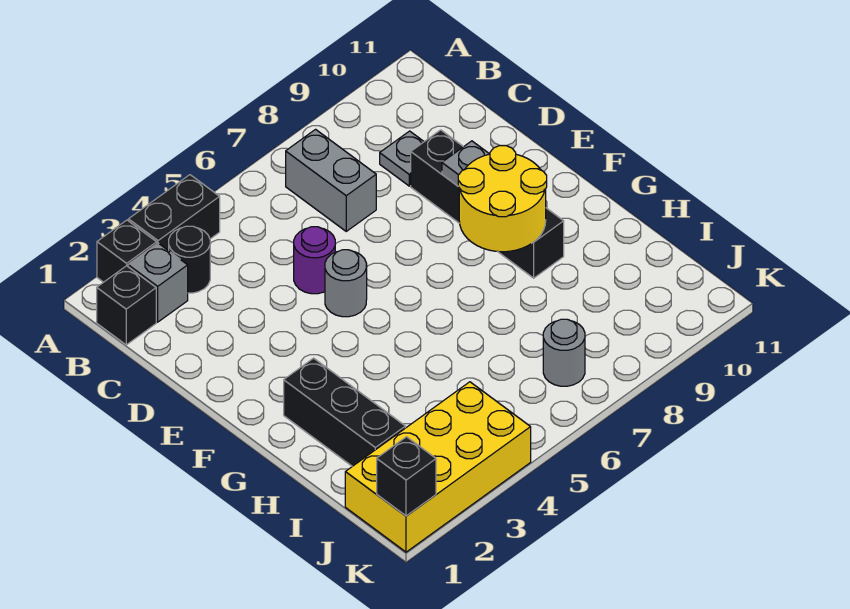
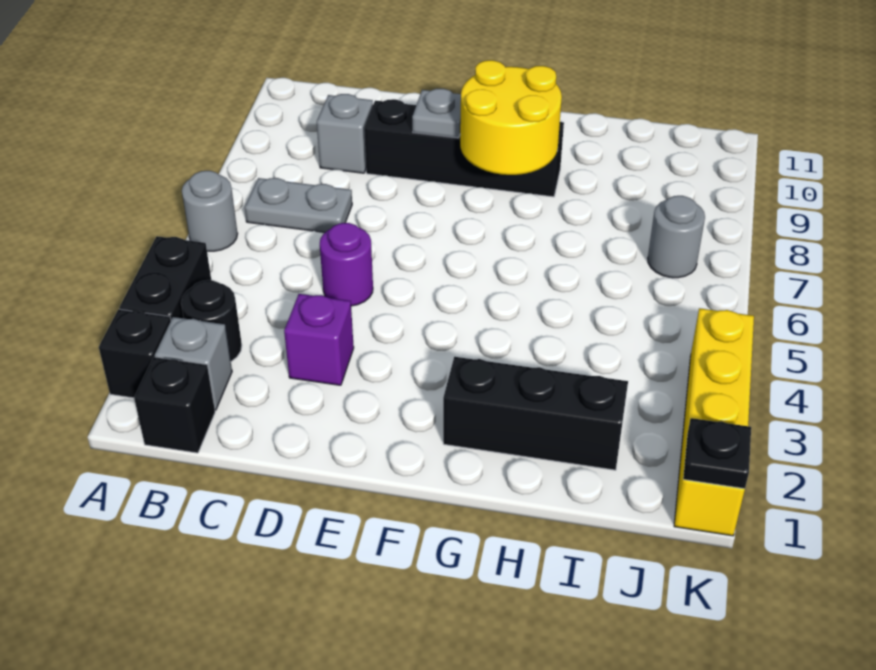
grey 1x2 brick [286,129,376,231] -> grey 1x2 plate [245,178,352,232]
grey 1x1 plate [380,131,424,186] -> grey 1x1 brick [317,94,373,173]
none -> purple 1x1 brick [284,294,354,385]
grey 1x1 round brick [325,250,367,317] -> grey 1x1 round brick moved to [182,171,238,251]
yellow 2x4 brick [345,382,531,552] -> yellow 1x4 brick [674,308,754,536]
black 1x1 brick [377,437,436,516] -> black 1x1 plate [683,418,751,489]

